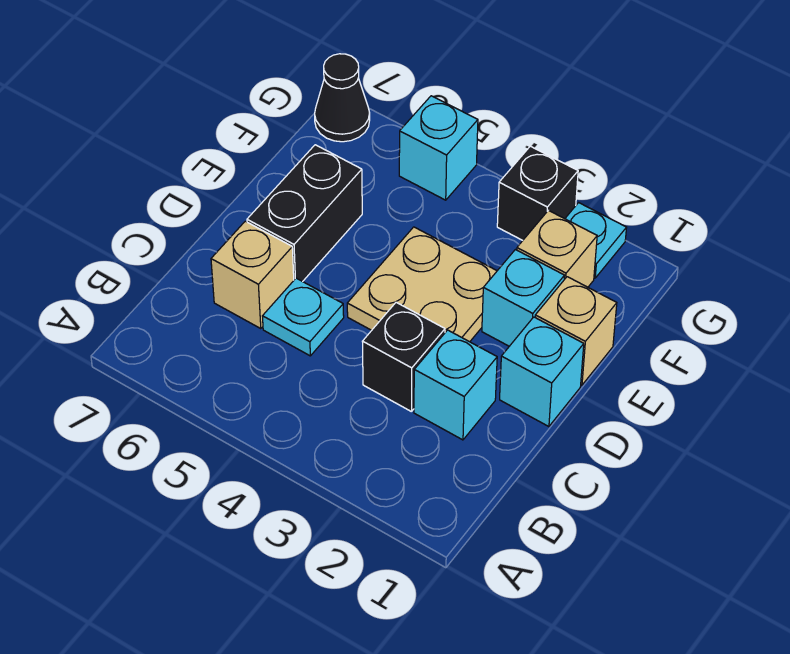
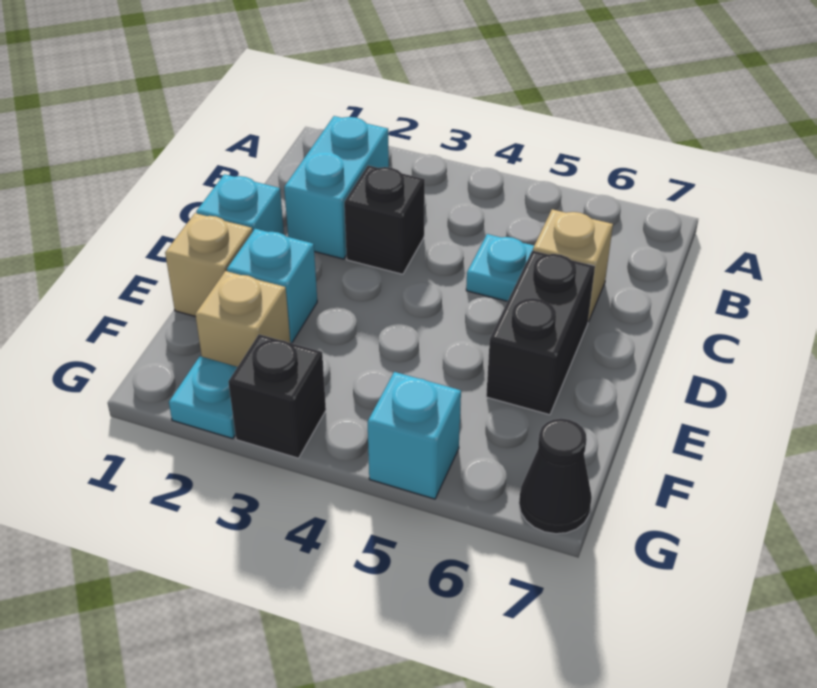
cyan 1x1 brick [414,330,497,440] -> cyan 1x2 brick [284,116,389,259]
tan 2x2 plate [347,227,497,342] -> none

